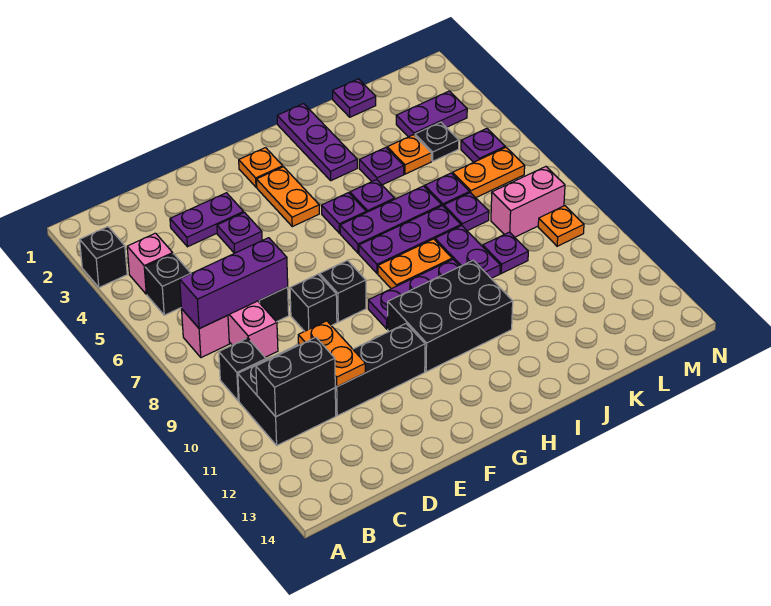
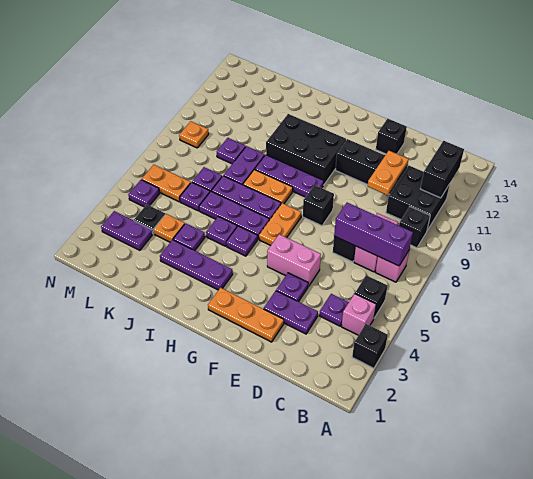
black 1x2 brick [256,337,335,417] -> black 1x2 brick turned to [420,141,464,198]
black 1x1 brick [290,274,337,331] -> black 1x1 brick moved to [376,119,407,154]
orange 1x1 plate [239,148,283,187] -> orange 1x3 plate [208,287,284,342]
orange 1x2 plate [257,167,319,227] -> orange 1x2 plate moved to [259,203,301,246]
purple 1x3 plate [277,104,357,181] -> purple 1x3 plate turned to [160,240,233,290]
purple 1x1 plate [333,79,376,117] -> purple 1x1 plate moved to [319,294,349,326]
pink 1x2 brick [491,167,565,237] -> pink 1x2 brick moved to [267,234,321,287]

